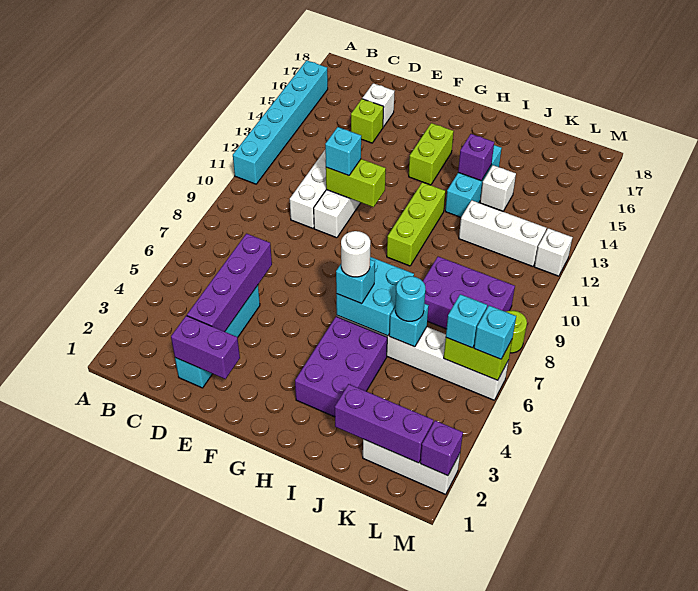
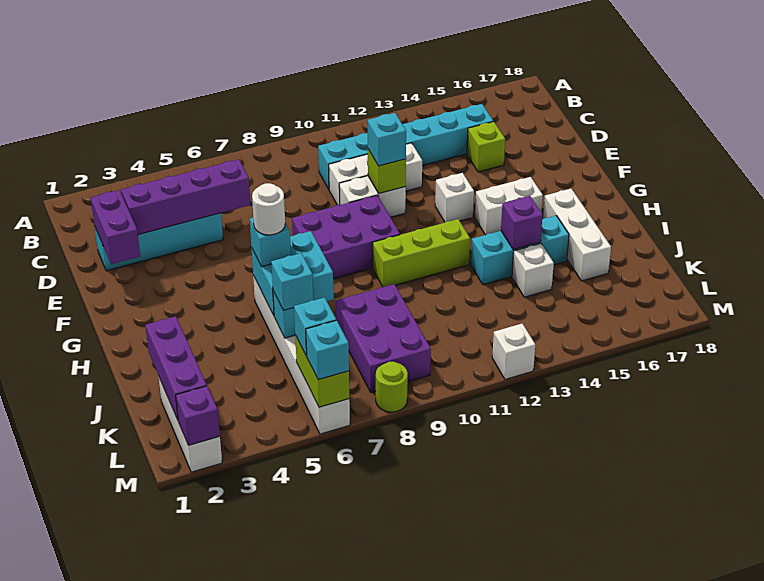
cyan 1x6 brick [233,60,328,184] -> cyan 1x6 brick moved to [318,104,493,189]
white 1x1 brick [362,83,395,127] -> white 1x1 brick moved to [435,173,474,222]
lime 1x2 brick [326,159,386,207] -> lime 1x1 brick [368,149,406,194]
lime 1x2 brick [409,123,454,185] -> white 1x2 brick [475,177,543,235]
purple 2x3 brick [295,316,387,417] -> purple 2x3 brick moved to [292,195,400,279]
cyan 1x1 round brick [395,276,426,321] -> cyan 1x1 brick [271,253,313,310]
white 1x3 brick [459,200,546,266] -> white 1x3 brick moved to [543,189,611,281]

